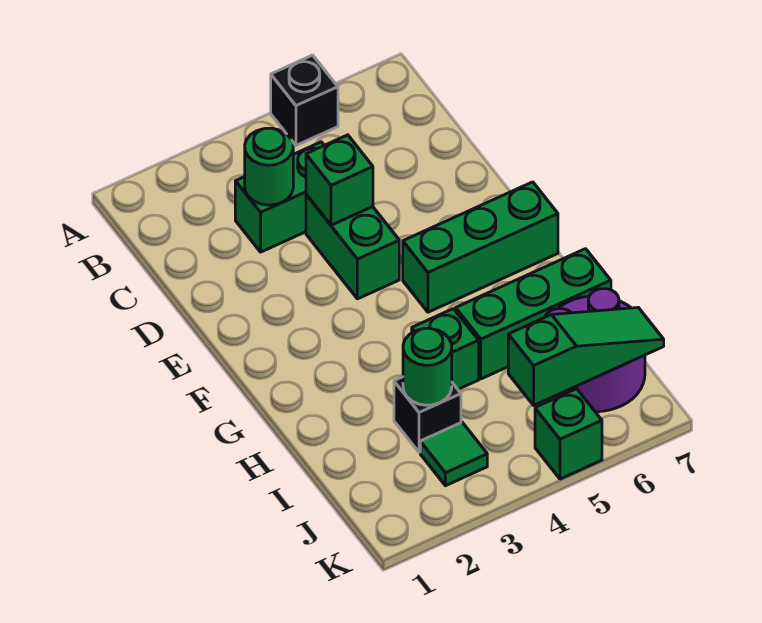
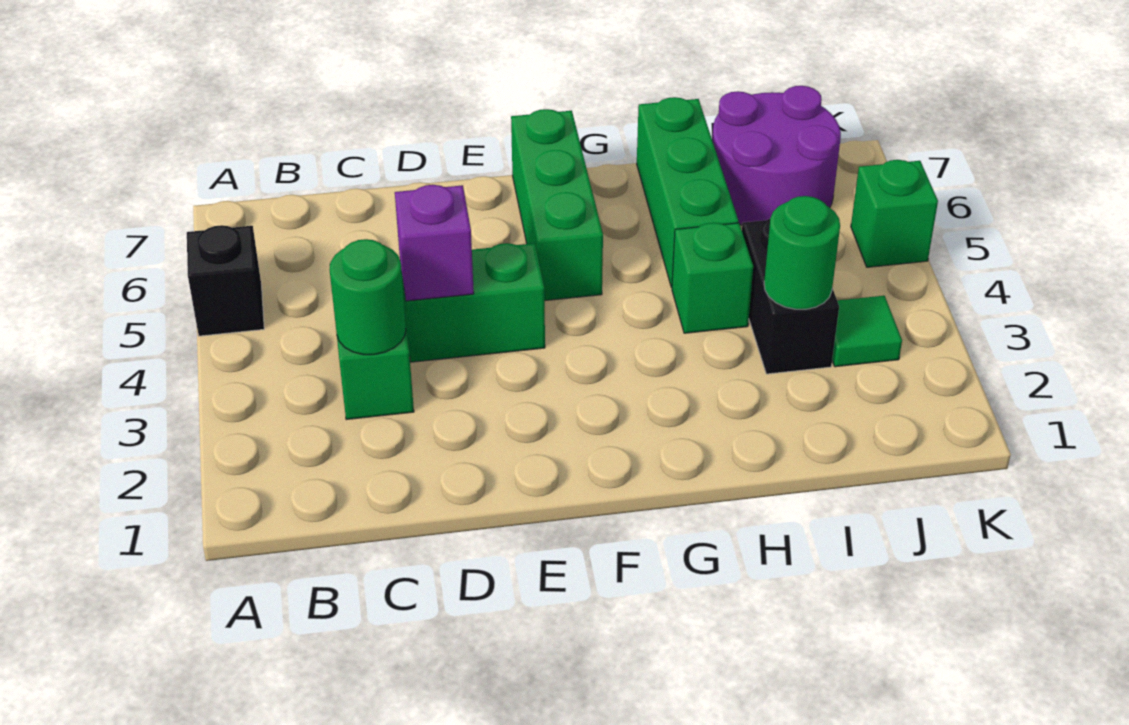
green 1x1 brick [306,135,373,225] -> purple 1x1 brick [395,185,474,301]
black 1x1 brick [394,377,461,452] -> black 1x2 brick [742,219,839,374]
green 1x3 slope [508,308,664,405] -> none

